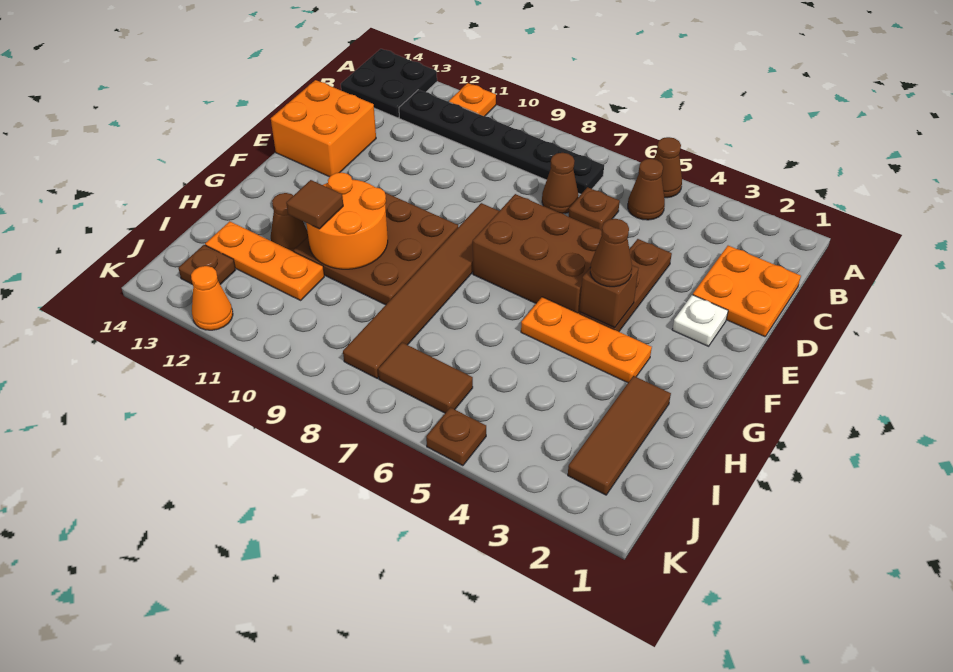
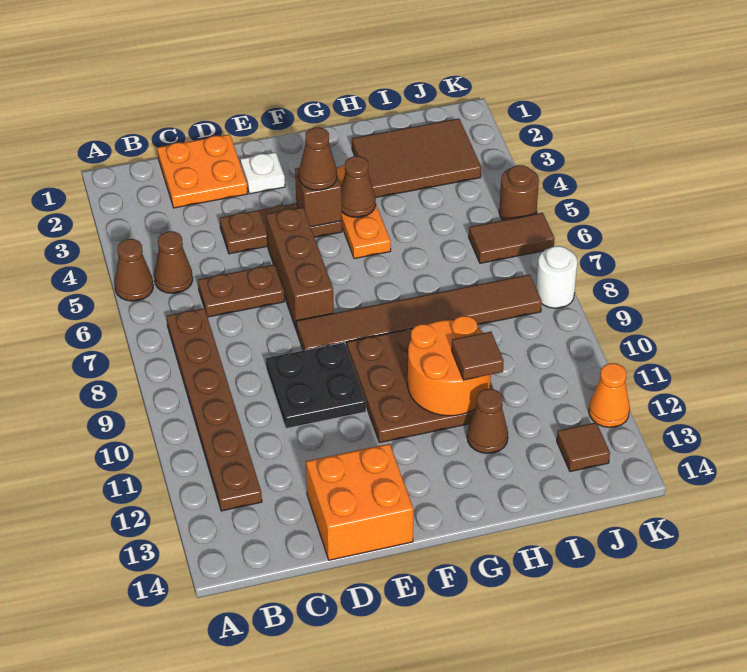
orange 1x1 plate [449,83,496,116] -> none
black 2x2 plate [341,49,437,118] -> black 2x2 plate moved to [266,342,366,428]
black 1x6 plate [399,90,604,194] -> brown 1x6 plate [167,308,262,511]
brown 1x1 plate [569,187,620,231] -> brown 1x2 plate [198,265,284,317]
brown 1x1 cone [542,153,579,214] -> brown 1x1 cone moved to [341,156,376,217]
brown 2x3 brick [473,194,602,313] -> brown 1x3 brick [266,207,334,330]
brown 1x3 tile [568,376,671,495] -> brown 2x3 tile [352,119,481,198]
orange 1x3 plate [205,221,324,300] -> none
brown 1x2 tile [378,343,473,413] -> brown 1x2 tile turned to [469,213,555,263]
brown 1x1 plate [178,245,236,285] -> brown 1x1 tile [557,422,610,472]
brown 1x1 plate [426,407,486,466] -> brown 1x1 round brick [499,165,539,220]
none -> white 1x1 round brick [536,246,577,308]

